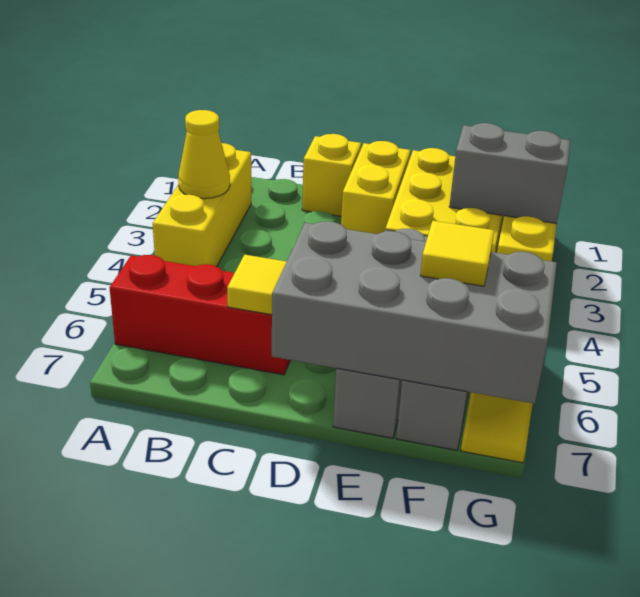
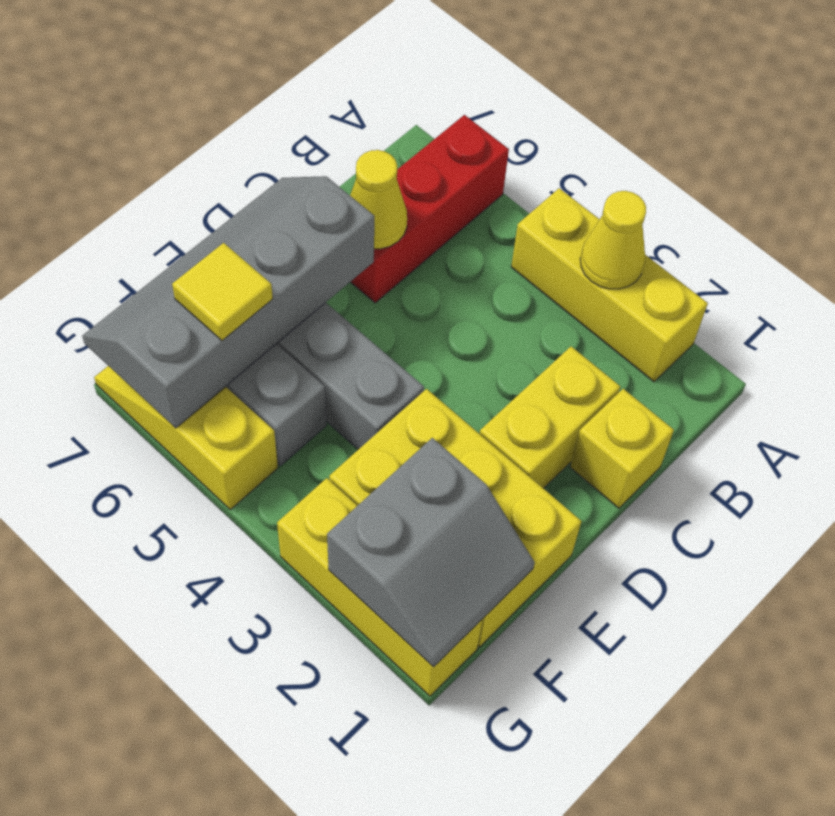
yellow 1x1 tile [227,255,287,315] -> yellow 1x1 cone [350,150,407,249]
yellow 1x2 brick [341,141,410,234] -> yellow 1x2 brick turned to [480,346,621,489]
grey 2x4 brick [272,221,557,404] -> grey 2x4 slope [82,176,374,428]

